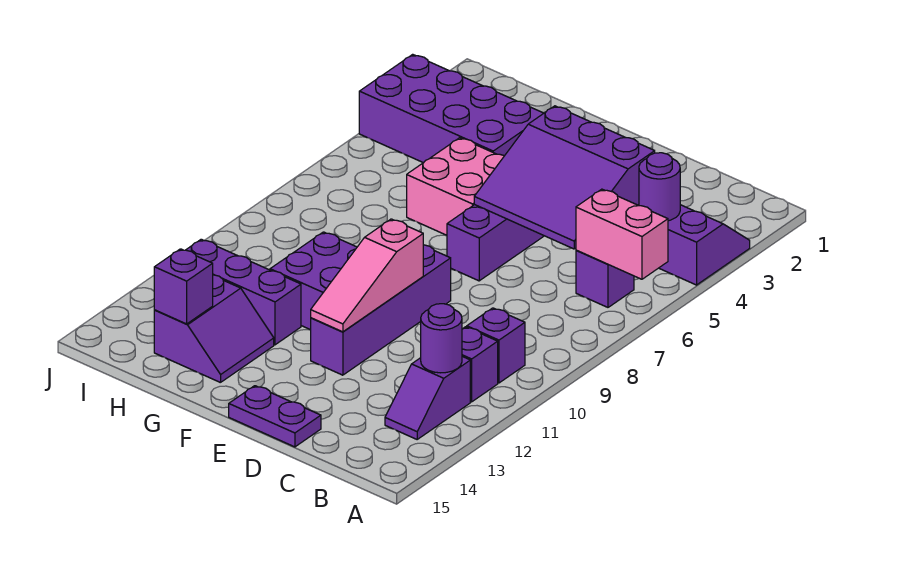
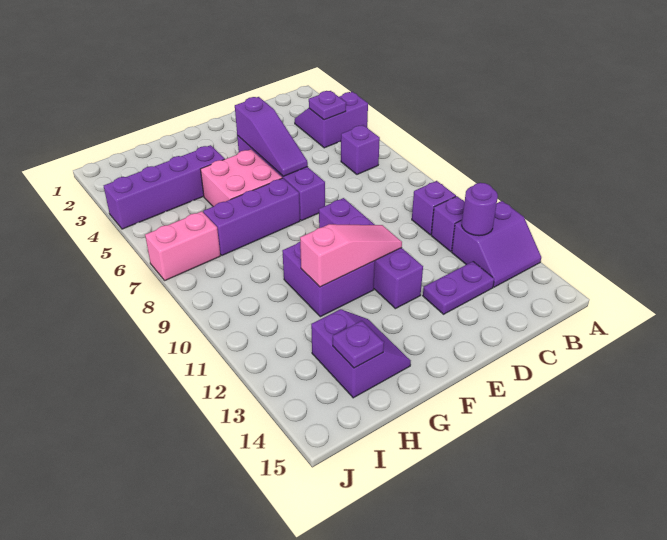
pink 1x2 brick [576,189,668,279] -> pink 1x2 brick moved to [145,211,220,280]
purple 1x1 round brick [639,153,680,221] -> purple 1x1 plate [309,91,346,120]
purple 1x2 slope [385,356,470,439] -> purple 2x2 slope [452,201,541,287]
purple 3x3 slope [474,106,655,249] -> purple 1x3 slope [235,97,308,176]
purple 1x2 plate [229,386,321,447] -> purple 1x2 plate moved to [423,262,494,314]
pink 1x3 slope [311,219,423,332] -> pink 1x3 slope turned to [300,224,402,287]
purple 2x4 brick [359,54,544,163] -> purple 1x4 brick [104,145,224,229]
purple 1x3 brick [186,239,301,345] -> purple 1x3 brick moved to [203,178,300,255]
purple 1x1 brick [154,249,213,324] -> purple 1x1 plate [333,321,384,368]

